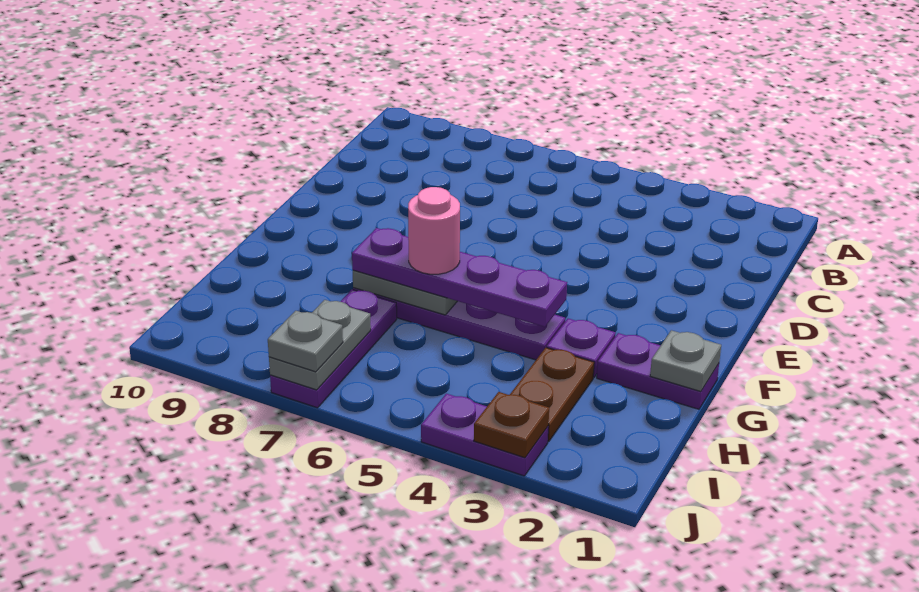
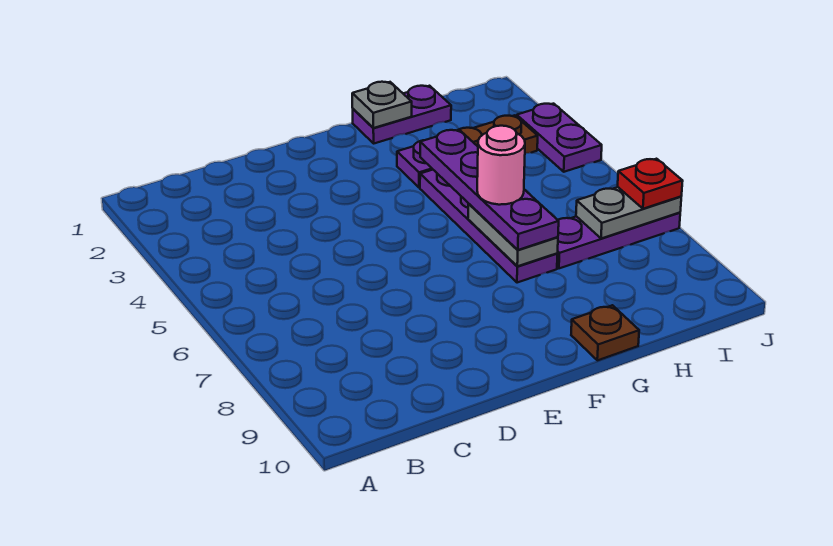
purple 1x2 plate [597,333,719,409] -> purple 1x2 plate turned to [353,86,451,143]
brown 1x1 plate [474,392,549,458] -> brown 1x1 plate moved to [571,305,639,360]
grey 1x1 plate [268,311,343,372] -> red 1x1 plate [618,159,683,209]

